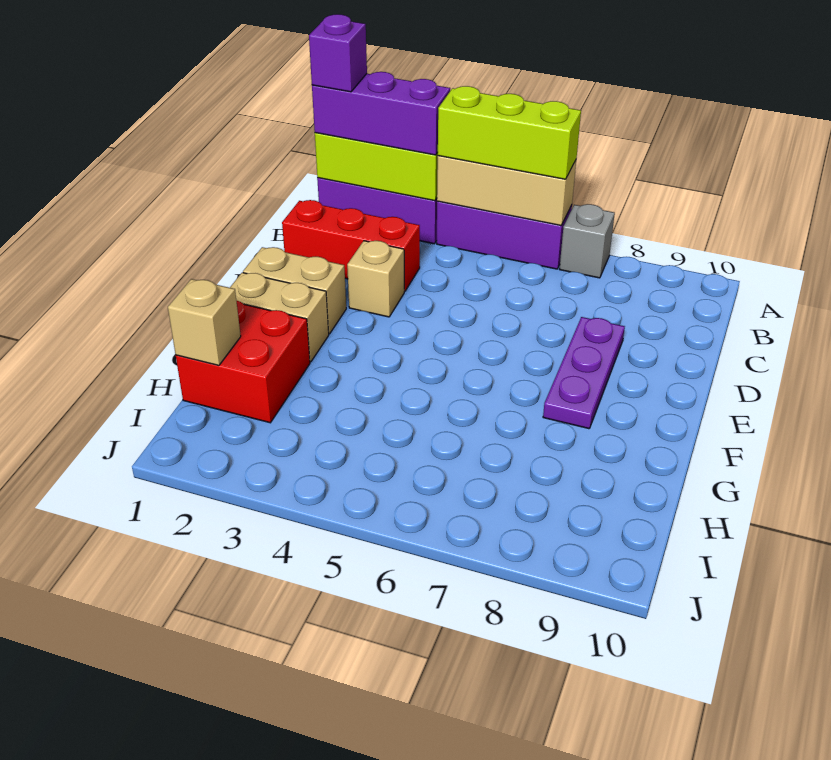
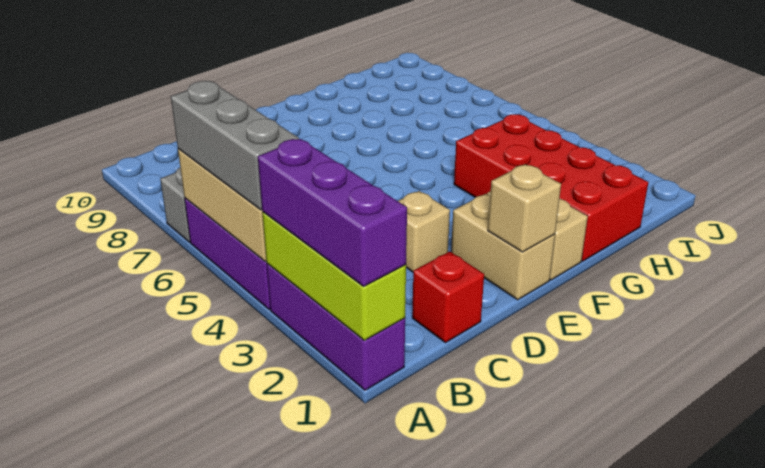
purple 1x1 brick [309,14,367,92] -> none
lime 1x3 brick [438,86,581,179] -> grey 1x3 brick [171,81,299,210]
red 1x3 brick [282,200,420,291] -> red 1x1 brick [412,251,484,343]
purple 1x3 plate [543,317,625,429] -> none
red 2x2 brick [176,300,310,423] -> red 2x4 brick [454,114,648,261]
tan 1x1 brick [168,279,241,365] -> tan 1x1 brick moved to [488,164,561,252]

